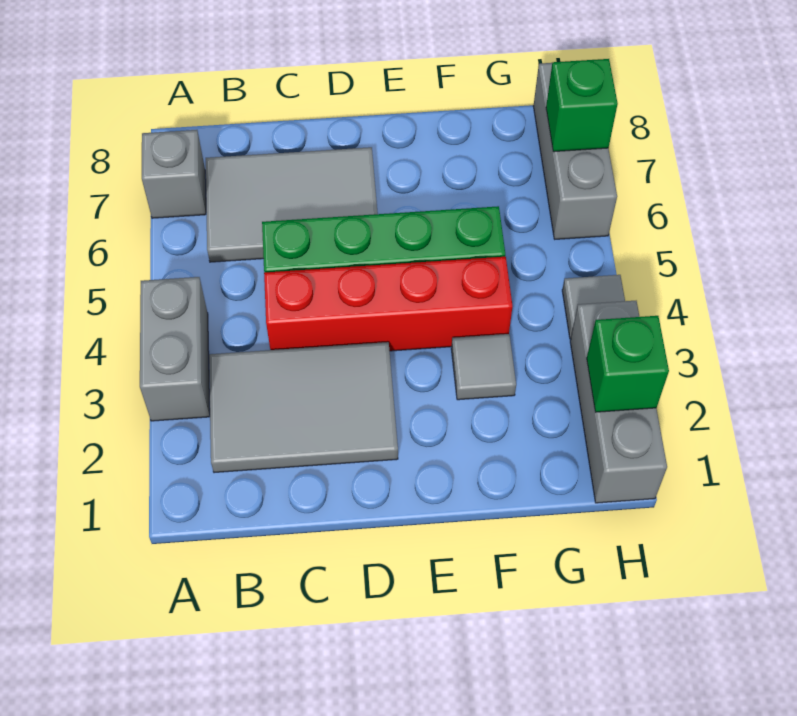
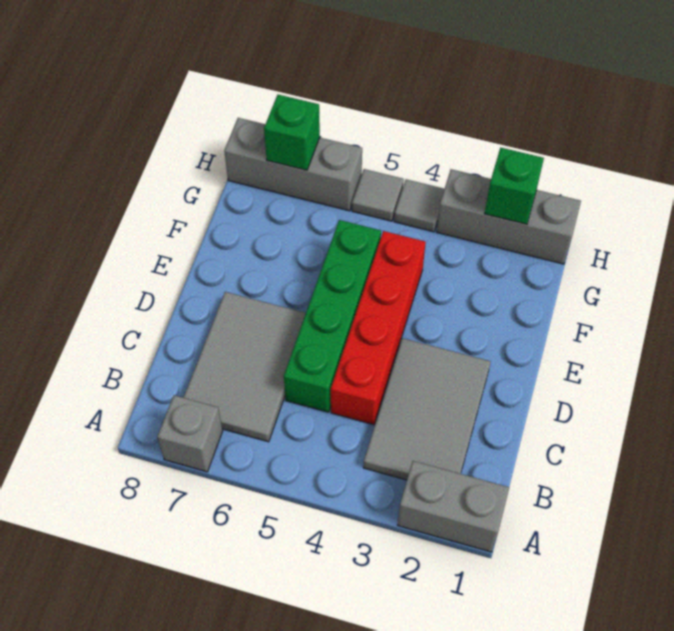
grey 1x2 brick [140,277,210,421] -> grey 1x2 brick moved to [398,461,509,552]
grey 1x1 tile [451,334,516,400] -> grey 1x1 tile moved to [352,169,404,221]

